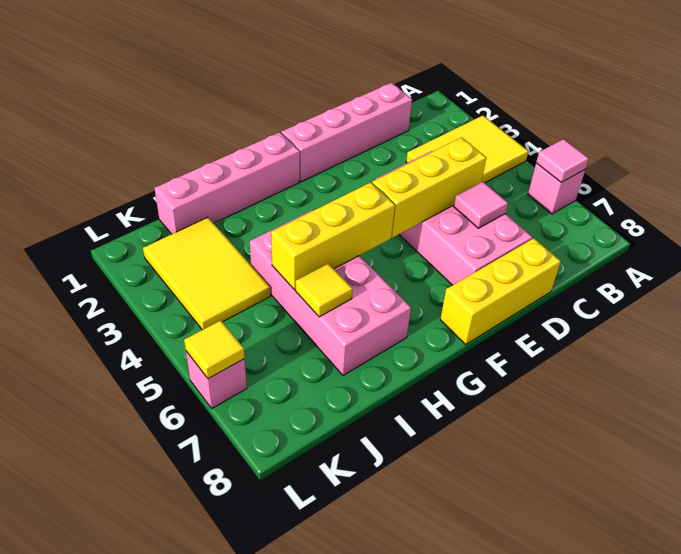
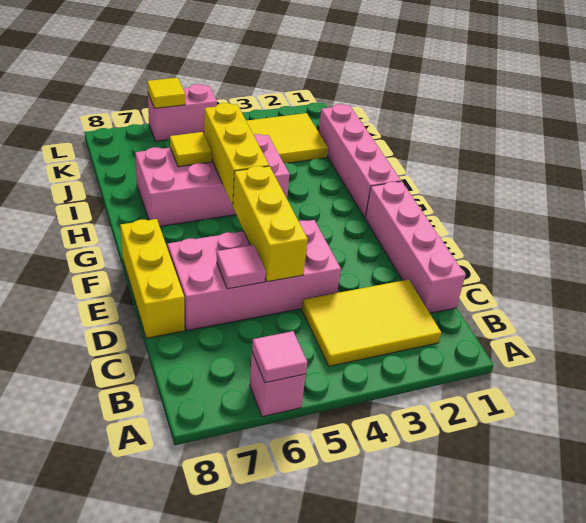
yellow 2x3 tile [406,116,528,183] -> yellow 2x3 tile turned to [302,279,441,366]
pink 1x1 brick [186,351,247,408] -> pink 1x2 brick [148,84,217,141]

